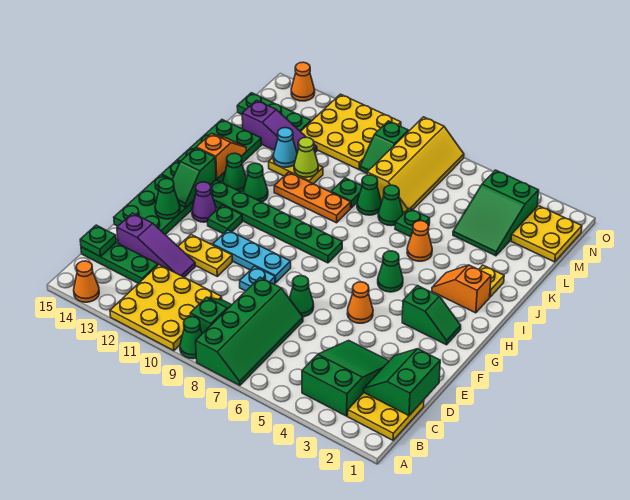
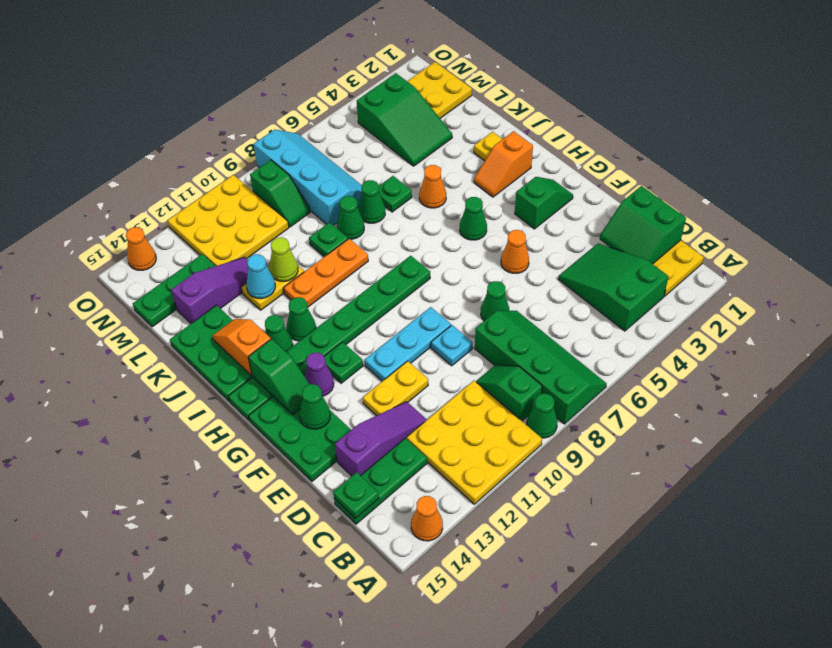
yellow 2x4 slope [367,117,464,212] -> cyan 2x4 slope [254,129,362,225]

